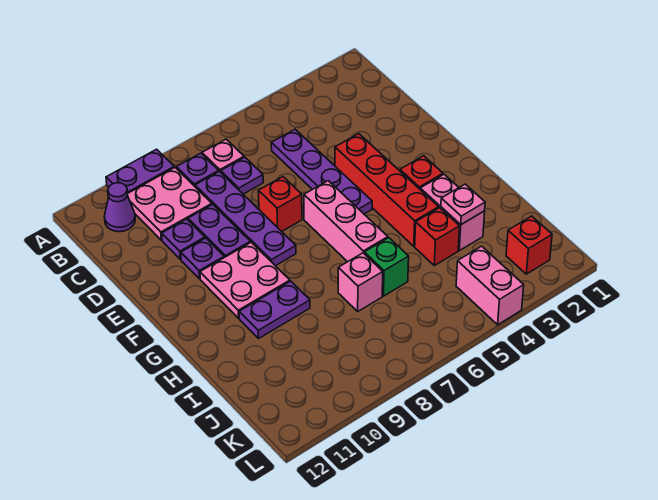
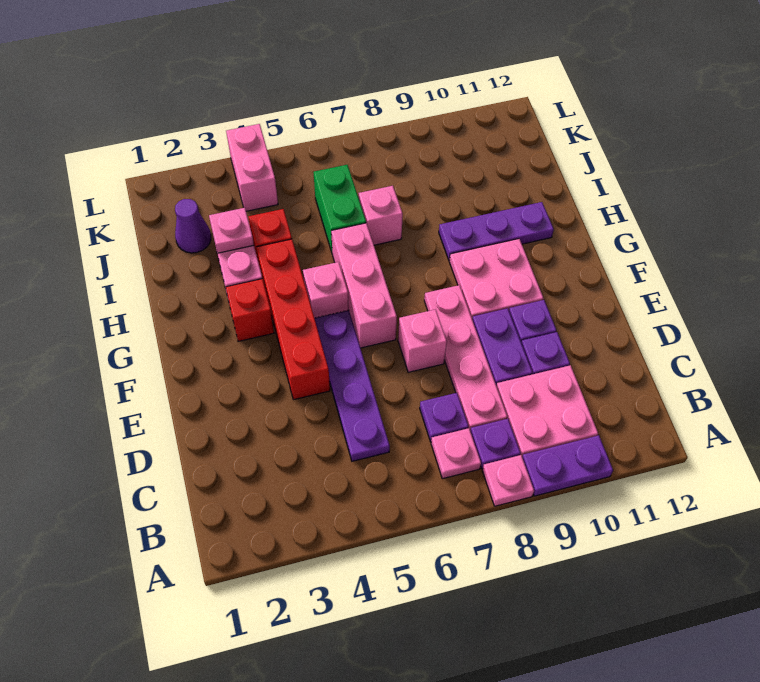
none -> pink 1x1 plate [482,455,534,506]
purple 1x1 cone [104,183,135,232] -> purple 1x1 cone moved to [175,199,211,253]
purple 1x4 plate [195,172,296,266] -> pink 1x4 plate [424,285,507,431]
red 1x1 brick [258,177,302,231] -> pink 1x1 brick [398,309,447,372]
none -> pink 1x1 brick [303,262,349,318]
purple 1x2 plate [239,281,310,338] -> purple 1x3 plate [439,202,554,260]
green 1x1 brick [364,238,409,296] -> green 1x2 brick [314,165,366,252]
red 1x1 brick [506,216,552,274] -> none

